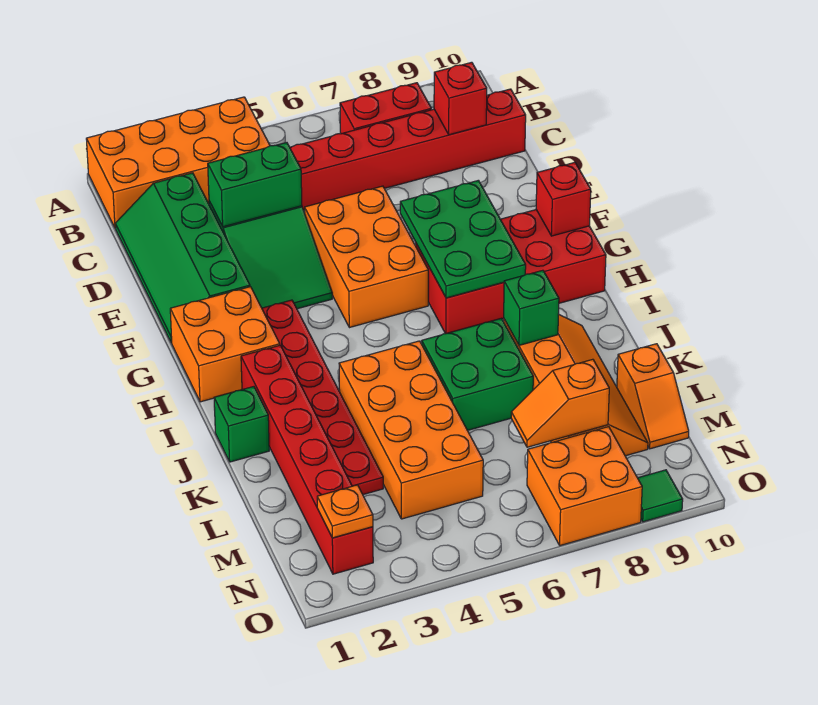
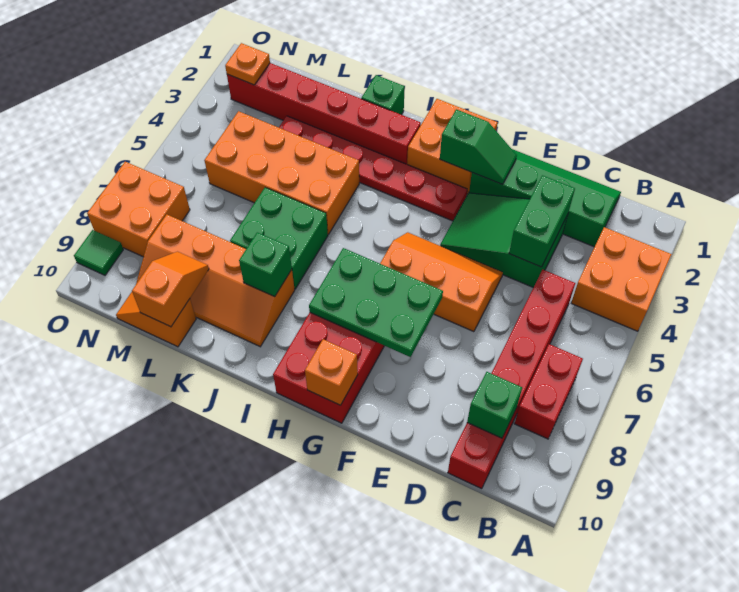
orange 2x4 brick [86,97,270,228] -> orange 2x2 brick [571,227,672,331]
red 1x1 brick [434,62,487,135] -> green 1x1 brick [467,372,522,438]
orange 2x3 brick [305,186,428,328] -> orange 2x3 slope [380,232,503,332]
none -> green 1x2 slope [440,109,517,184]
red 1x1 brick [536,162,591,236] -> orange 1x1 brick [305,339,358,405]
orange 1x2 slope [511,359,609,447] -> orange 1x2 slope moved to [132,252,209,327]

